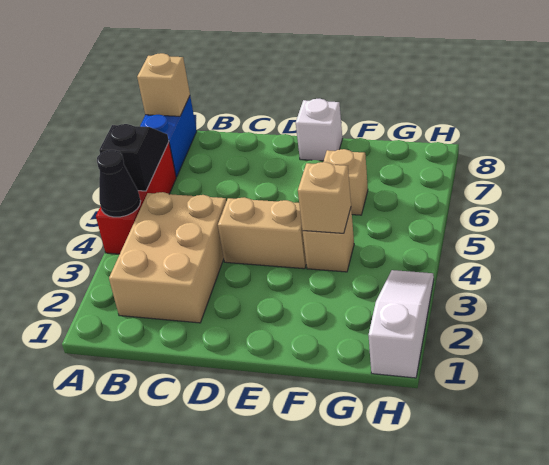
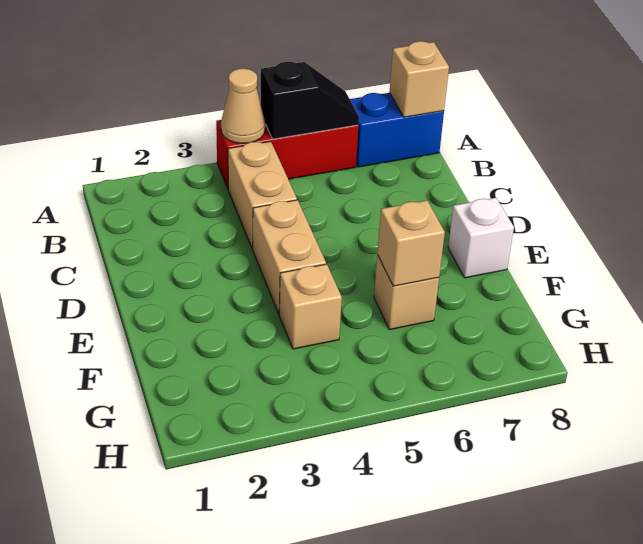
black 1x1 cone [97,150,141,217] -> tan 1x1 cone [221,69,265,143]
tan 2x3 brick [109,192,226,323] -> tan 1x2 brick [228,141,297,249]
tan 1x1 brick [298,162,351,233] -> tan 1x1 brick moved to [377,200,445,286]
white 1x3 slope [368,270,434,378] -> none

